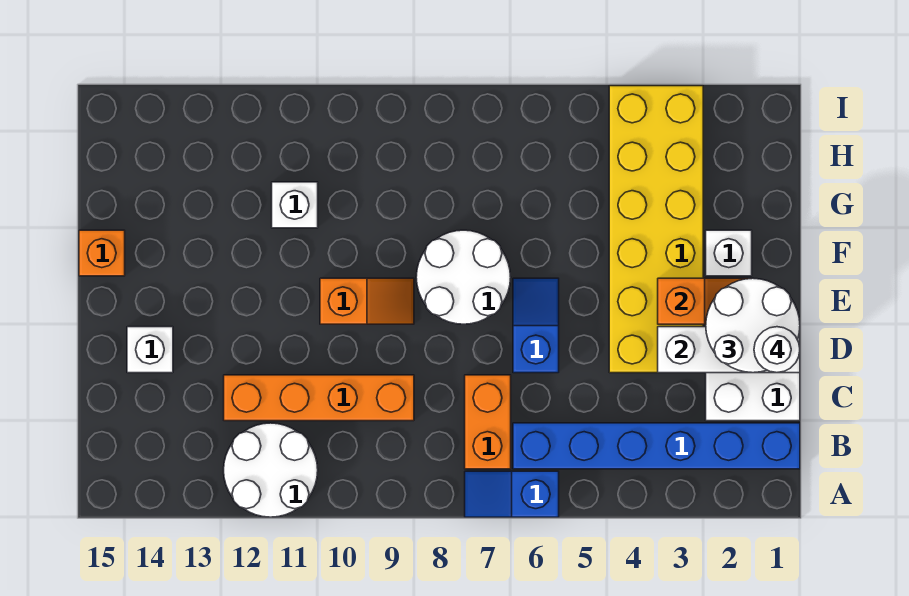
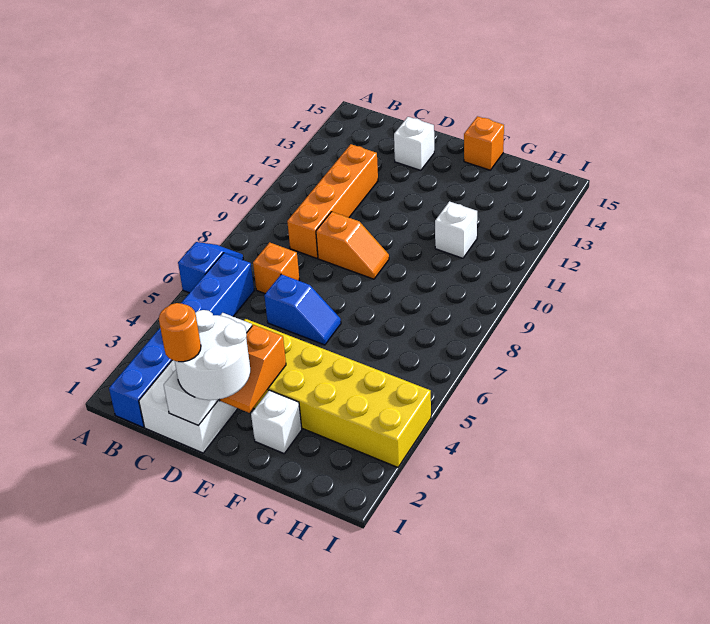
white 2x2 round brick [224,423,318,517] -> none
orange 1x2 brick [465,375,511,469] -> orange 1x1 brick [253,242,299,294]
white 1x1 round brick [754,327,800,373] -> orange 1x1 round brick [159,303,201,362]
white 2x2 round brick [416,230,511,324] -> none
orange 1x2 slope [320,278,414,324] -> orange 1x2 slope turned to [316,212,389,279]

